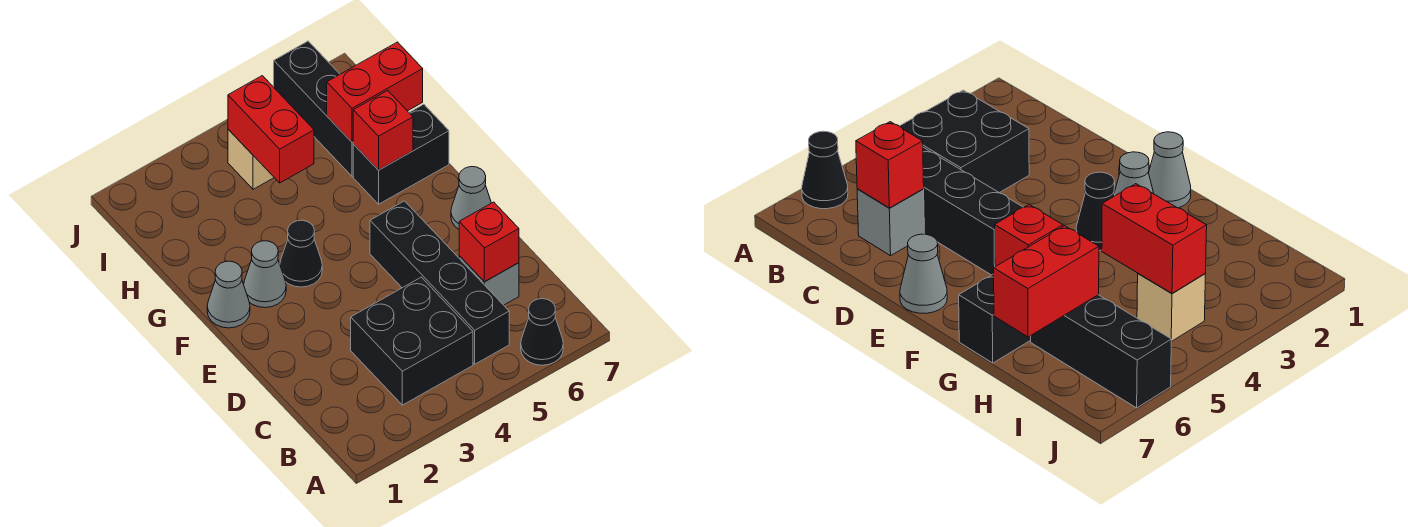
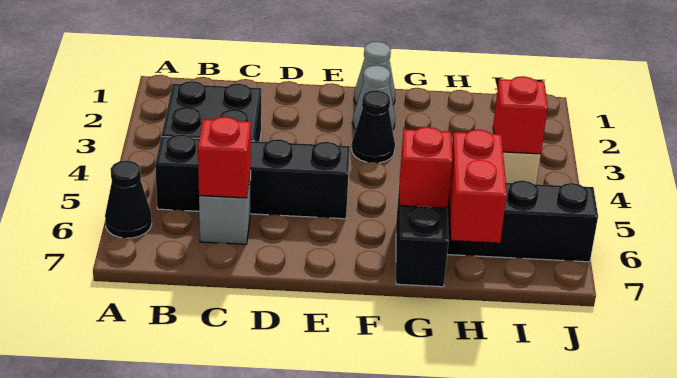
grey 1x1 cone [451,167,491,229] -> none
red 1x2 brick [228,76,314,183] -> red 1x1 brick [493,76,548,154]

